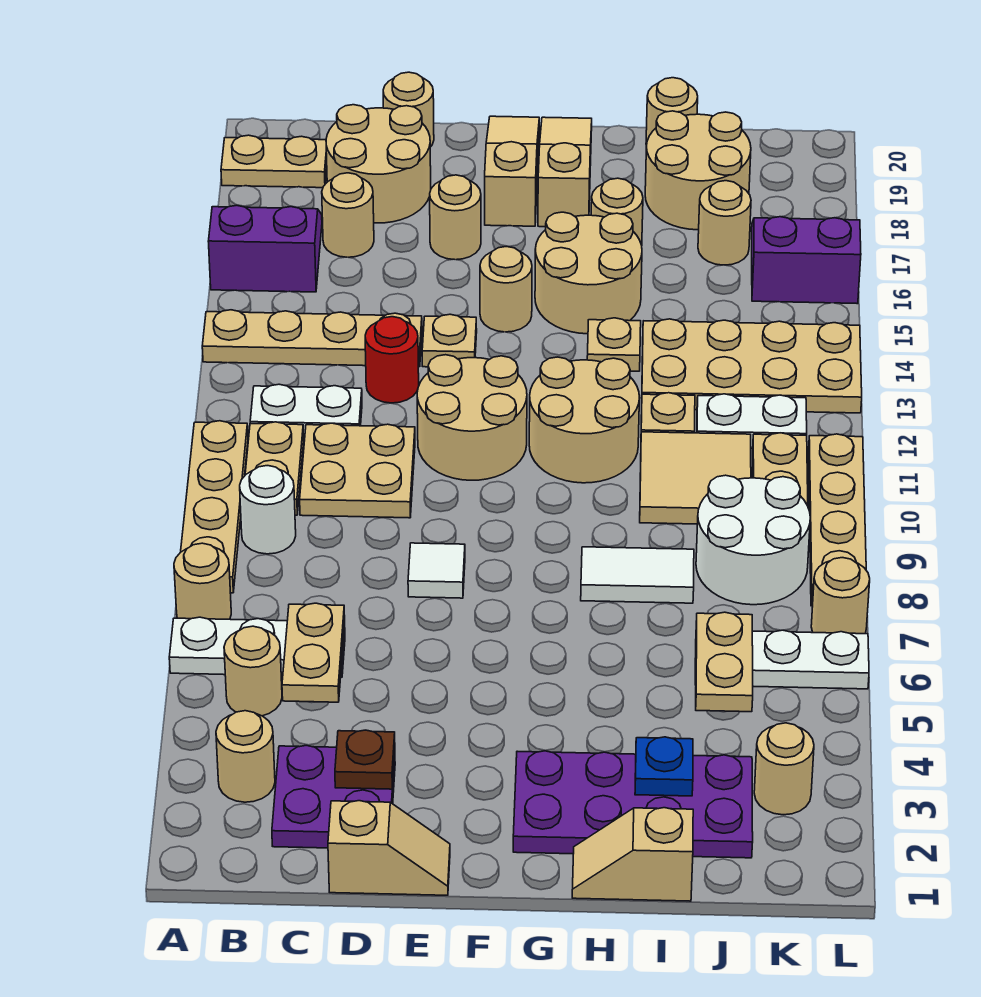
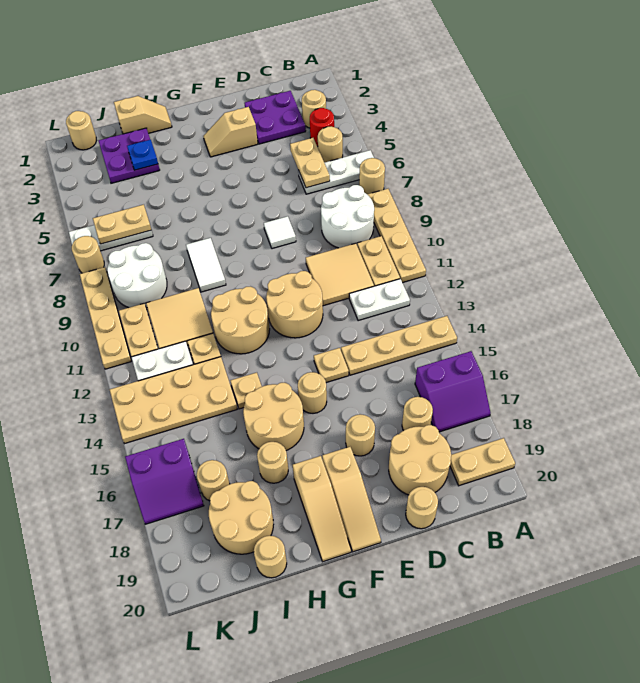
white 1x1 round brick [240,466,296,554] -> white 2x2 round brick [321,185,374,248]
tan 2x2 plate [300,423,415,518] -> tan 2x2 tile [306,243,374,306]
tan 1x2 slope [328,801,450,895] -> tan 1x2 slope moved to [203,107,258,157]
brown 1x1 plate [335,730,395,789] -> none
red 1x1 round brick [365,317,419,403] -> red 1x1 round brick moved to [310,108,334,146]
purple 2x4 plate [513,751,753,858] -> purple 2x2 plate [99,128,160,183]
white 1x2 tile [581,547,694,603] -> white 1x2 tile turned to [186,238,226,292]
tan 1x2 plate [696,612,753,712] -> tan 1x2 plate turned to [93,205,151,244]
tan 1x1 round brick [754,723,814,815] -> tan 1x1 round brick moved to [66,111,97,150]

